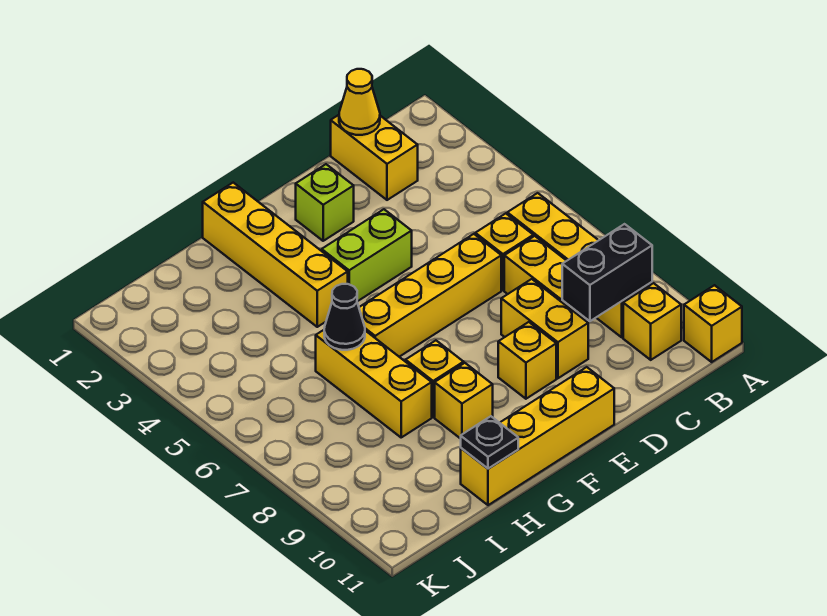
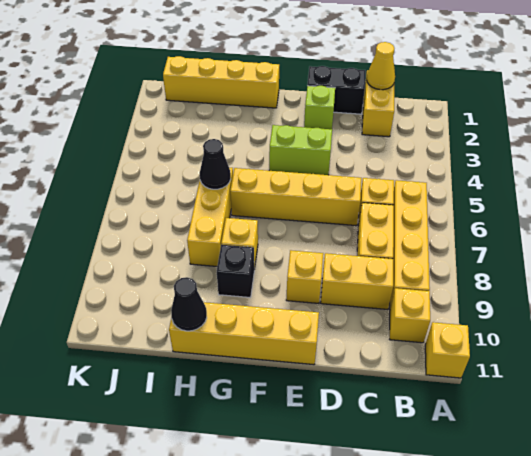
black 1x2 brick [562,224,652,321] -> black 1x2 brick moved to [307,66,366,114]
yellow 1x2 brick [501,279,588,378] -> yellow 1x2 brick turned to [321,253,393,309]
yellow 1x4 brick [203,183,348,327] -> yellow 1x4 brick turned to [163,56,279,108]
yellow 1x1 brick [435,363,493,439] -> black 1x1 brick [217,245,254,297]
black 1x1 plate [461,416,518,469] -> black 1x1 cone [171,277,207,331]

